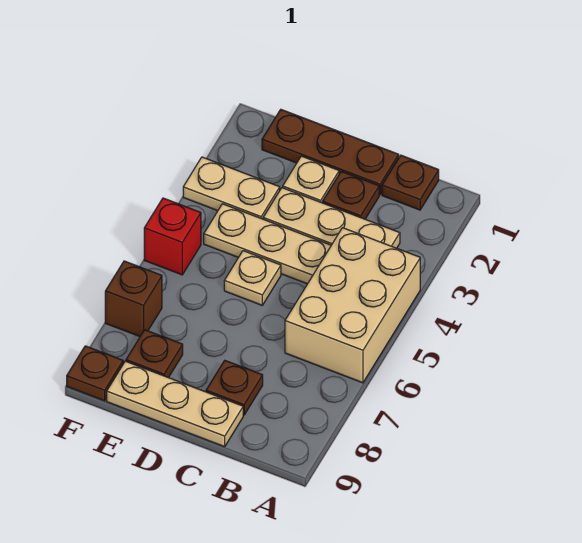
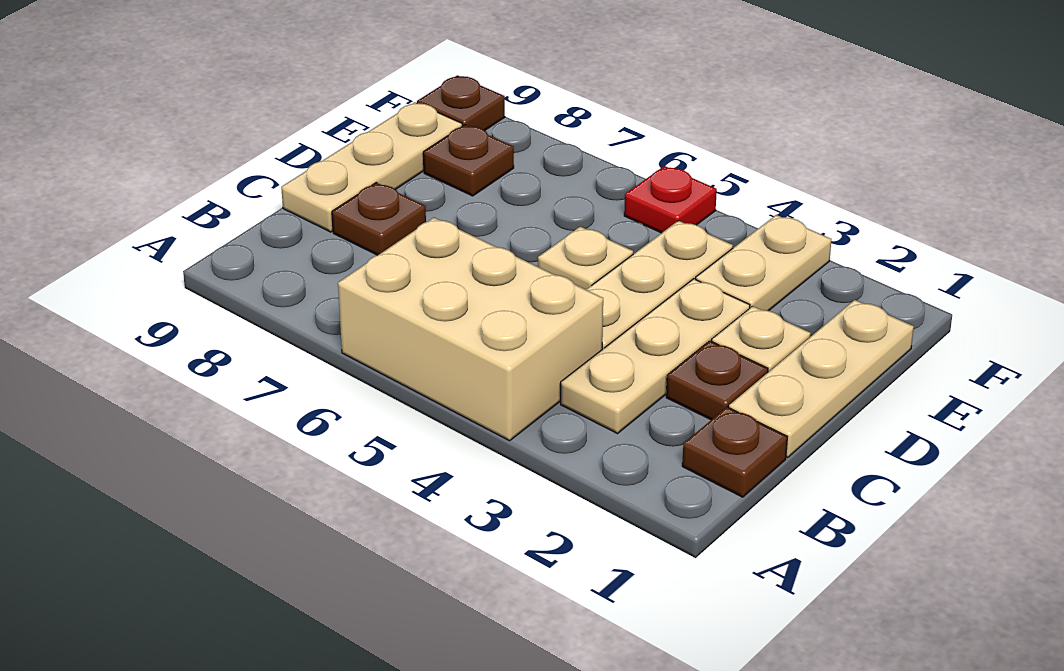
brown 1x3 plate [262,110,399,195] -> tan 1x3 plate [729,300,914,458]
red 1x1 brick [144,198,201,275] -> red 1x1 plate [624,166,717,233]
brown 1x1 brick [105,261,162,336] -> none

